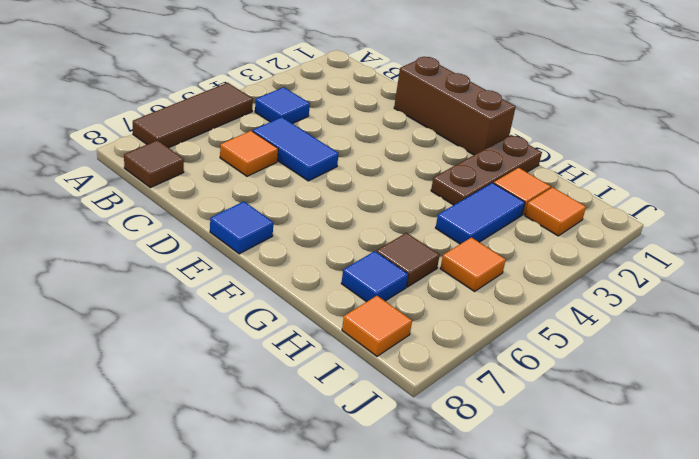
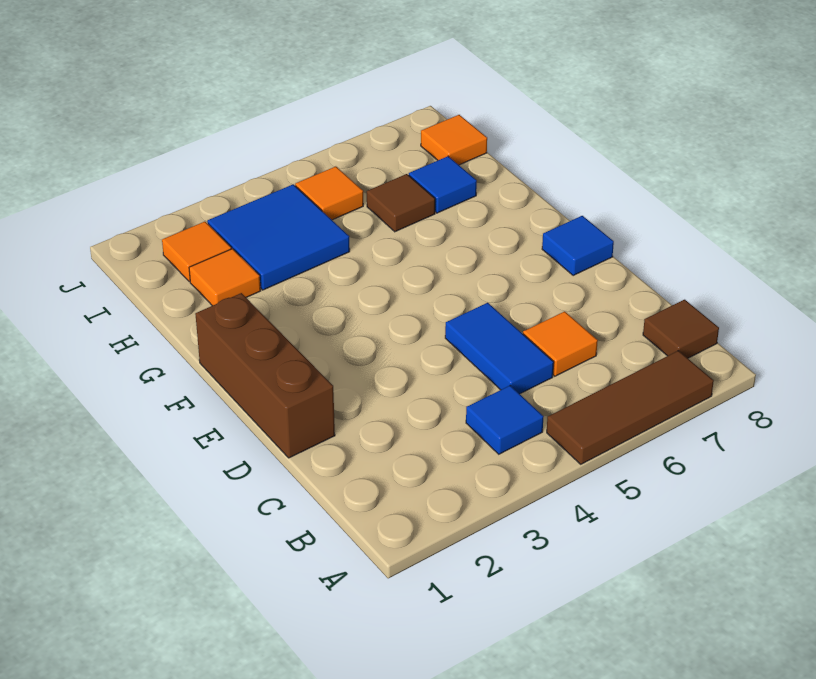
brown 1x3 plate [431,135,542,205] -> none
blue 1x2 tile [436,183,525,244] -> blue 2x2 tile [207,184,350,290]

